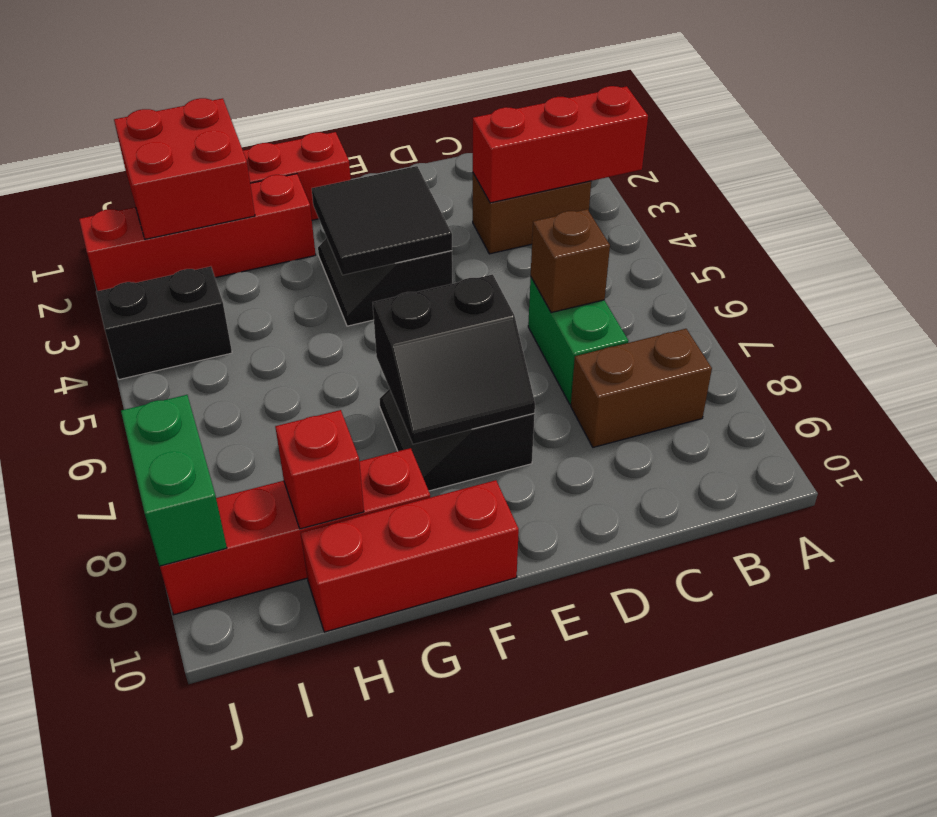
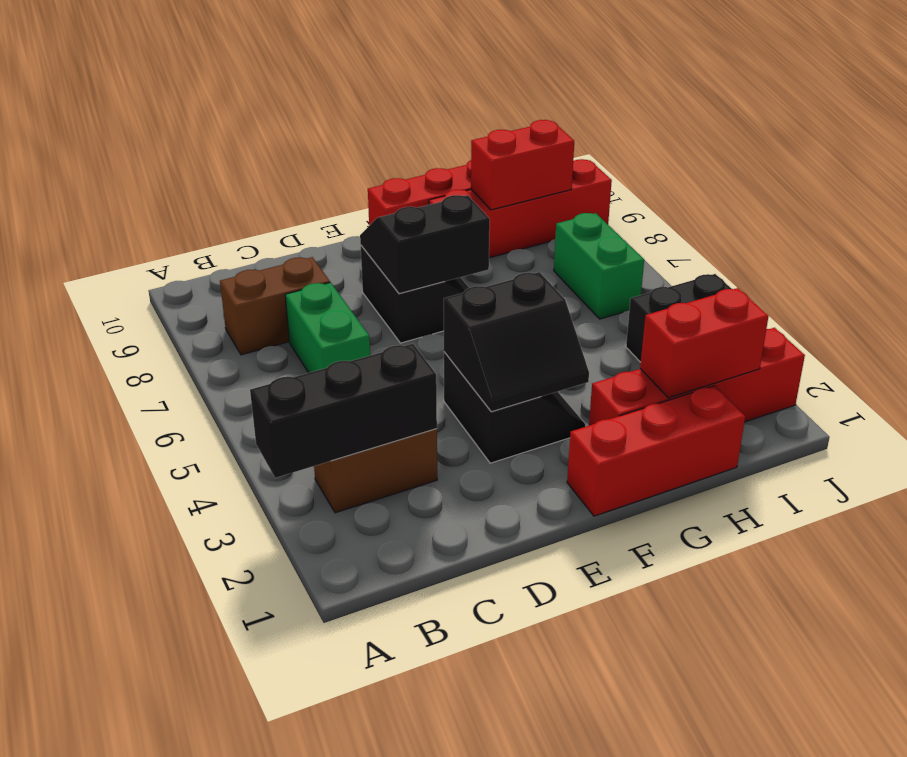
red 1x3 brick [473,86,648,203] -> black 1x3 brick [250,344,437,478]
brown 1x1 brick [531,209,610,313] -> none
black 2x2 tile [312,166,452,275] -> black 2x2 slope [444,272,589,412]
red 2x2 brick [114,98,255,239] -> red 1x2 brick [640,288,769,398]
red 1x1 brick [275,410,364,529] -> red 1x2 brick [471,120,574,210]
green 1x2 brick [121,395,227,566] -> green 1x2 brick moved to [554,213,644,319]

